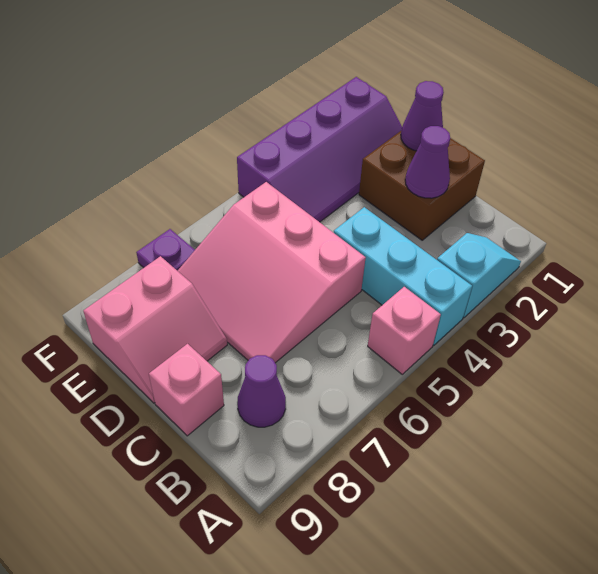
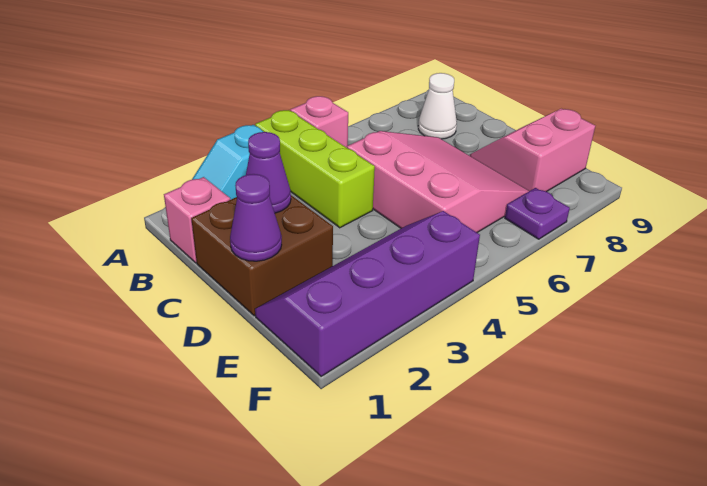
cyan 1x3 brick [334,207,472,345] -> lime 1x3 brick [255,110,375,228]
purple 1x1 cone [237,355,286,427] -> white 1x1 cone [418,73,457,139]
pink 1x1 brick [149,344,224,436] -> pink 1x1 brick moved to [164,177,230,263]

